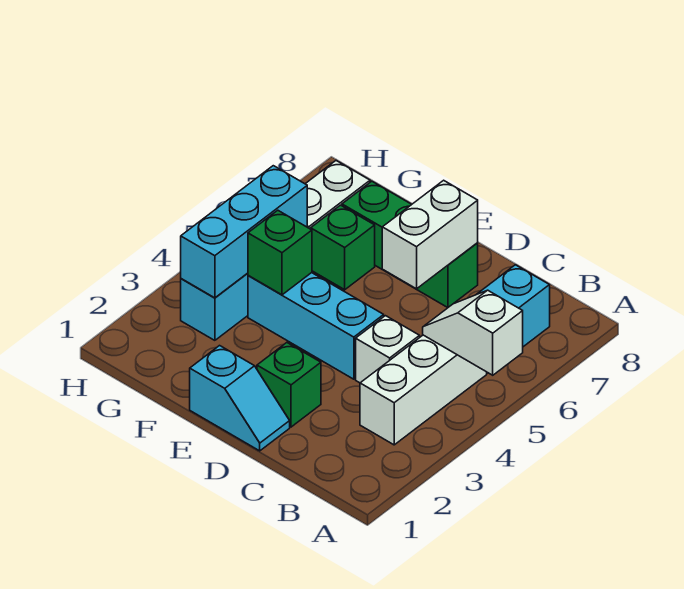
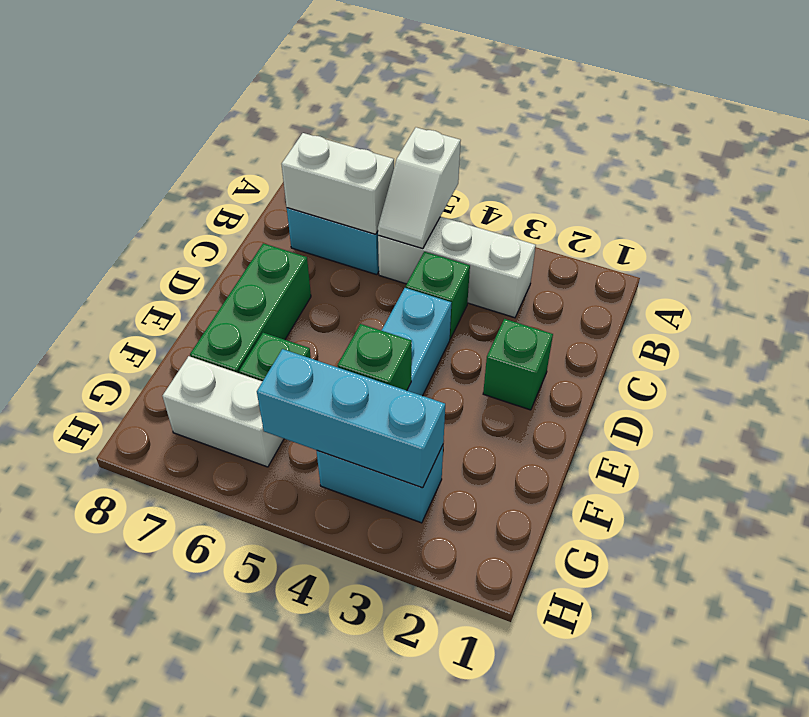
white 1x1 brick [356,316,420,383] -> green 1x1 brick [406,252,470,339]
cyan 1x2 slope [190,346,290,451] -> none
white 1x2 brick [382,180,478,289] -> white 1x2 brick moved to [282,133,394,234]

